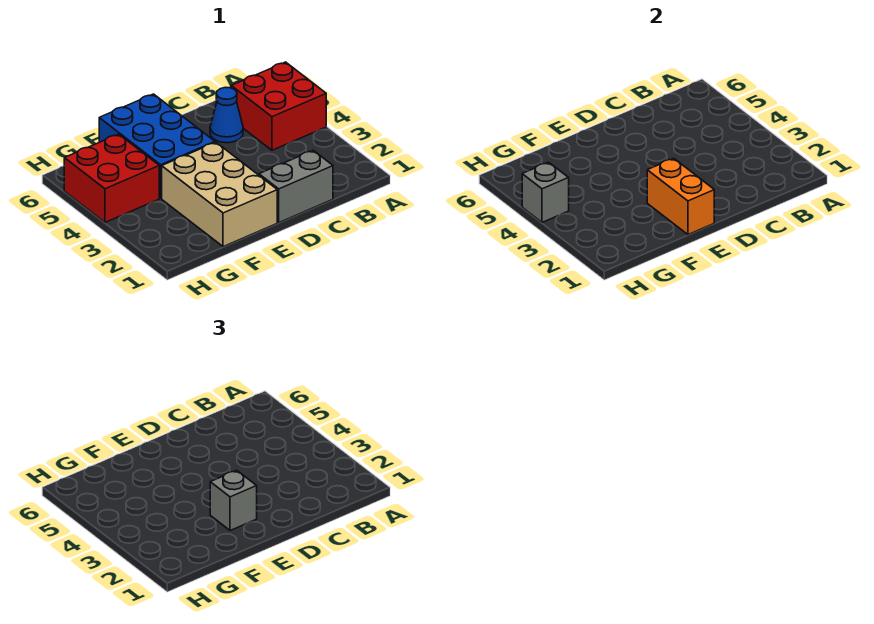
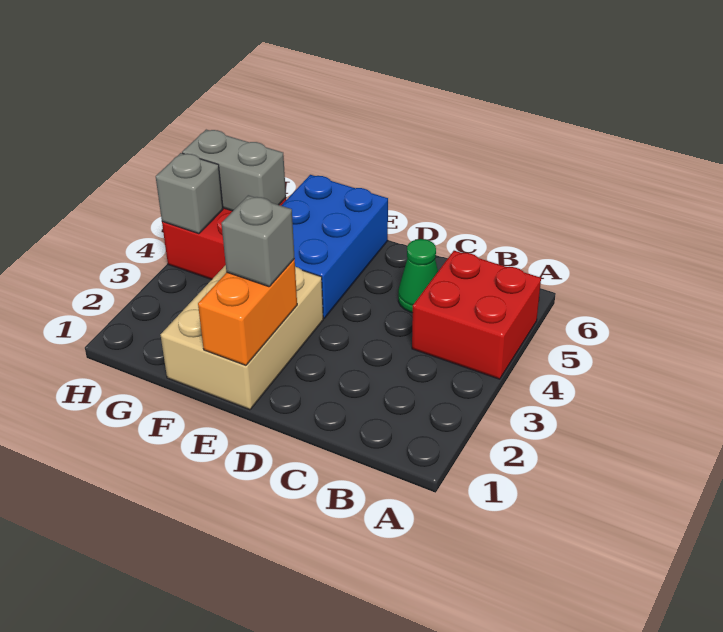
grey 1x2 brick [259,150,333,222] -> grey 1x2 brick moved to [182,130,286,211]
blue 1x1 cone [210,87,243,143] -> green 1x1 cone [398,239,438,313]

